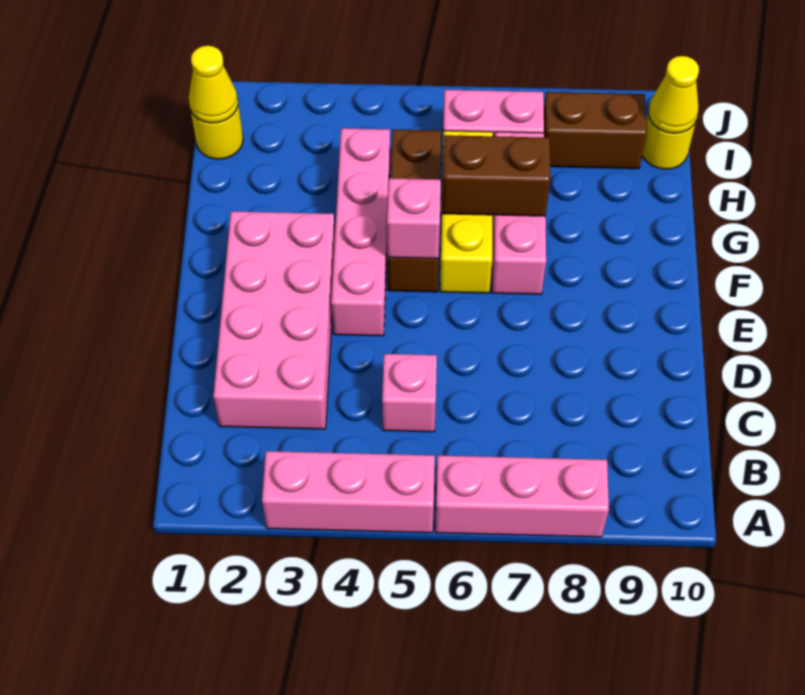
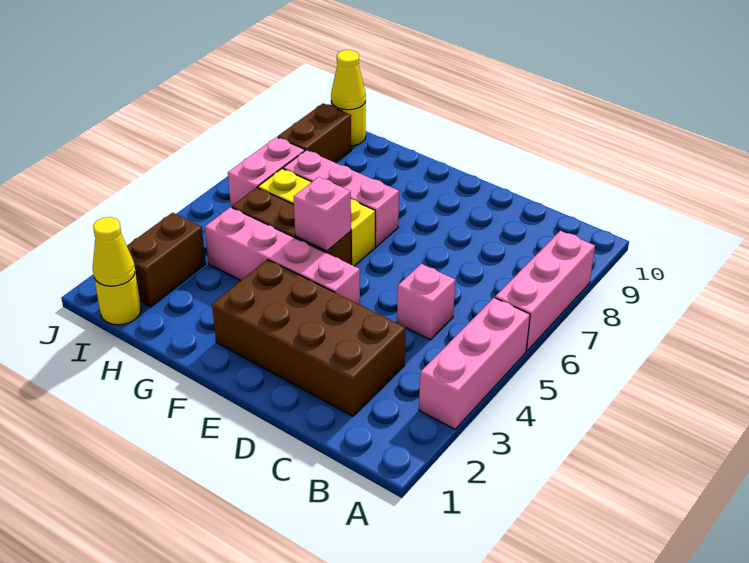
pink 2x4 brick [213,211,335,429] -> brown 2x4 brick [212,259,406,416]
brown 1x2 brick [442,135,550,216] -> brown 1x2 brick moved to [127,213,206,307]

